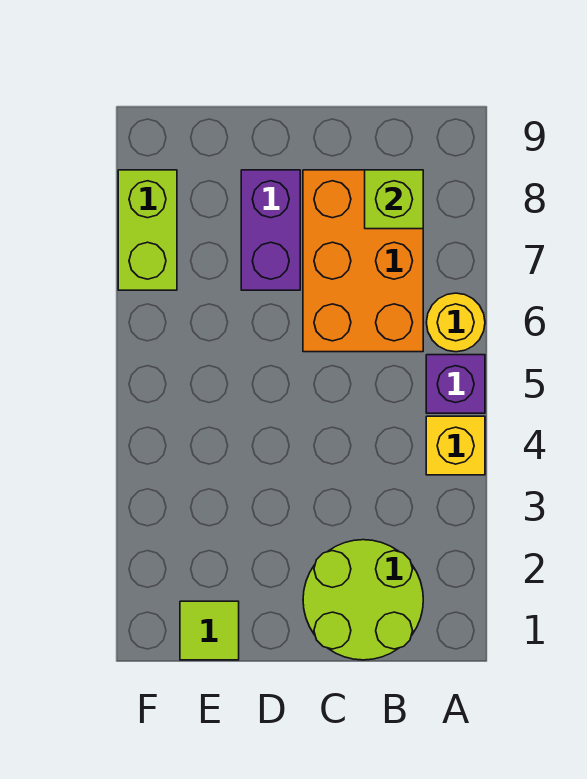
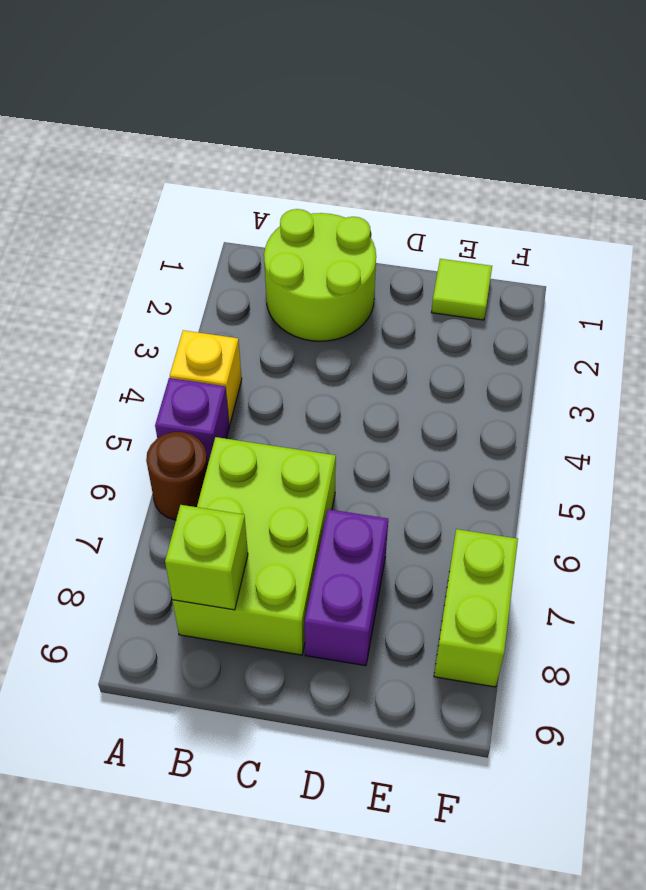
yellow 1x1 round brick [426,293,485,352] -> brown 1x1 round brick [146,432,208,520]
orange 2x3 brick [303,170,423,352] -> lime 2x3 brick [172,437,336,655]

